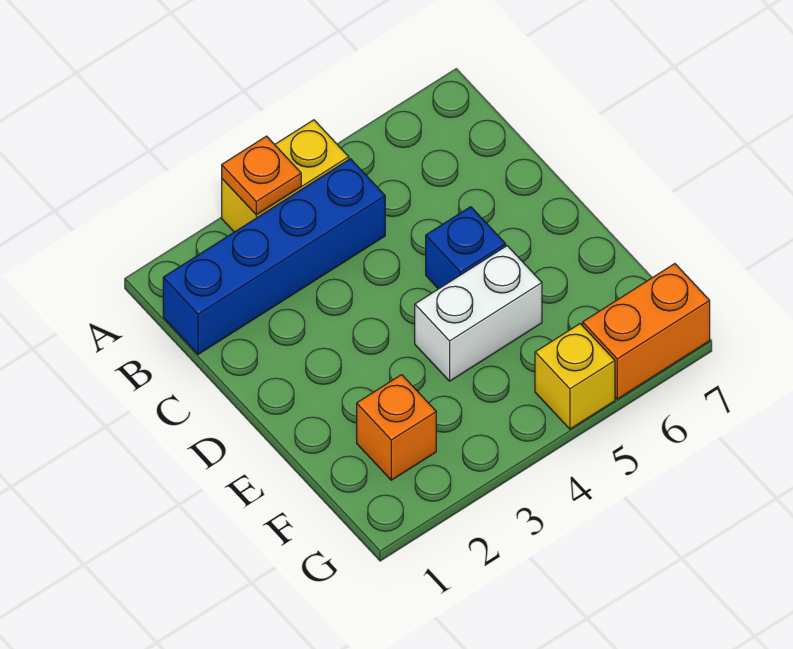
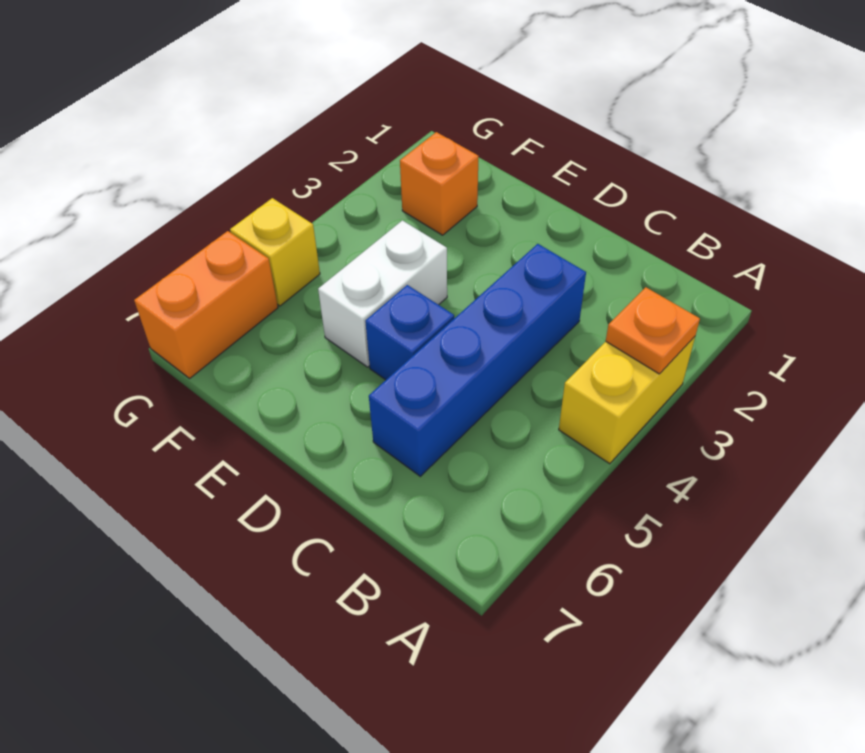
blue 1x4 brick [163,159,385,354] -> blue 1x4 brick moved to [369,244,586,476]

